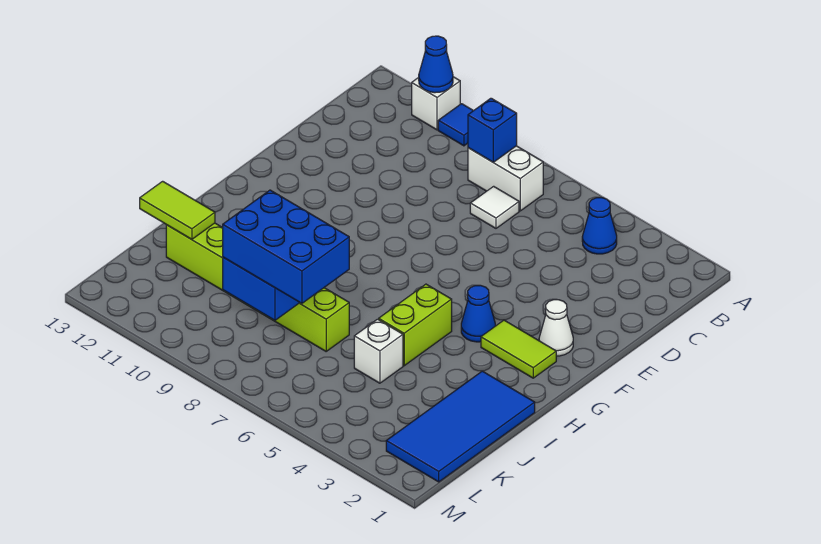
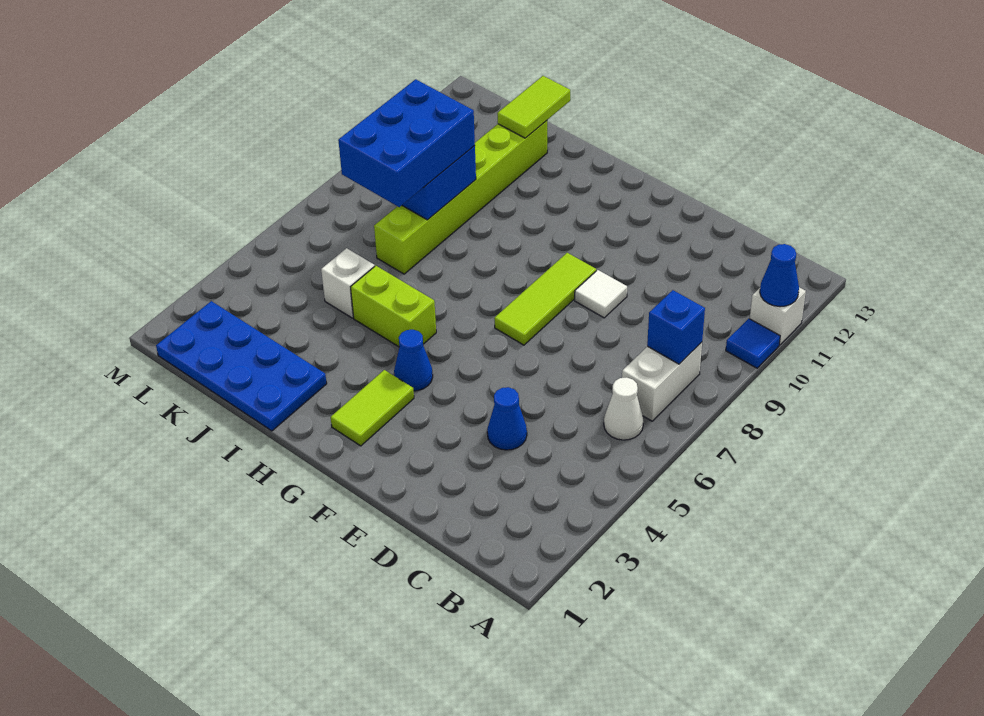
blue 1x1 cone [582,198,617,254] -> blue 1x1 cone moved to [487,387,527,450]
white 1x1 tile [470,186,519,228] -> white 1x1 tile moved to [575,270,627,318]
white 1x1 cone [539,300,573,356] -> white 1x1 cone moved to [604,377,643,440]
none -> lime 1x3 tile [494,253,596,345]
blue 2x4 tile [386,371,535,482] -> blue 2x4 plate [156,301,327,431]

